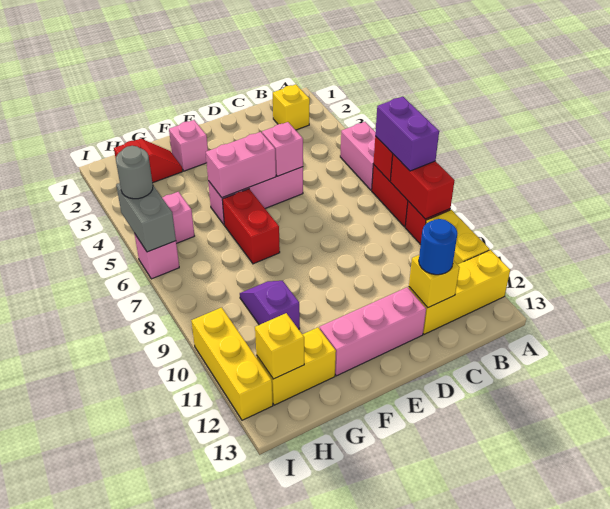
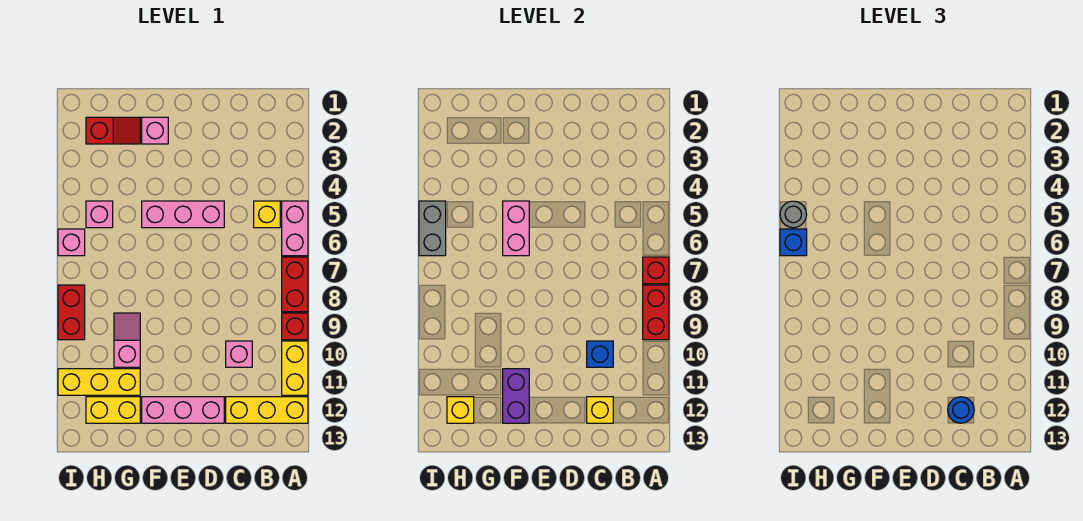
purple 1x2 brick [375,97,439,171] -> purple 1x2 brick moved to [503,369,529,423]
yellow 1x1 brick [273,84,310,130] -> yellow 1x1 brick moved to [254,201,280,228]
none -> blue 1x1 brick [587,341,613,367]
pink 1x1 brick [262,122,303,176] -> pink 1x1 brick moved to [226,341,252,367]
pink 1x2 brick [206,132,276,198] -> pink 1x2 brick turned to [503,201,529,256]
red 1x2 brick [222,189,280,264] -> red 1x2 brick moved to [58,285,85,340]
purple 1x2 slope [240,281,300,329] -> pink 1x2 slope [114,313,140,367]
none -> blue 1x1 brick [780,229,807,256]
yellow 1x3 brick [191,308,273,420] -> yellow 1x3 brick turned to [58,369,140,395]

